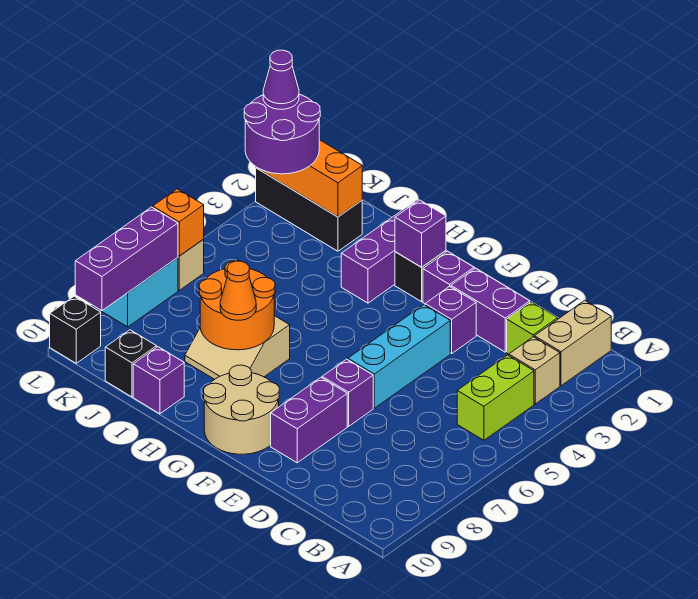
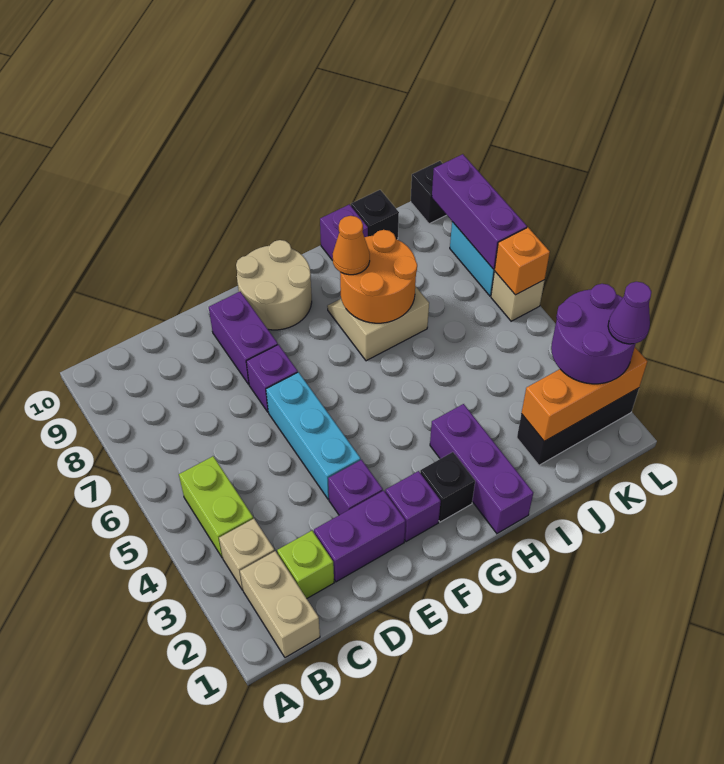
purple 1x1 brick [395,200,446,267] -> none

